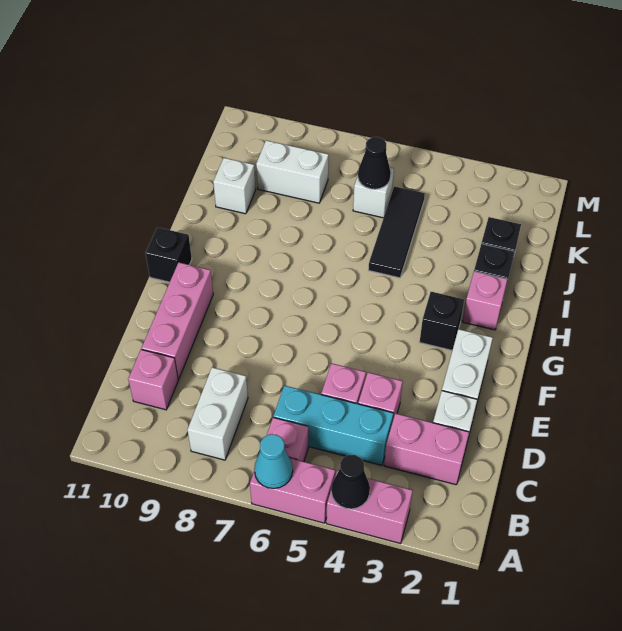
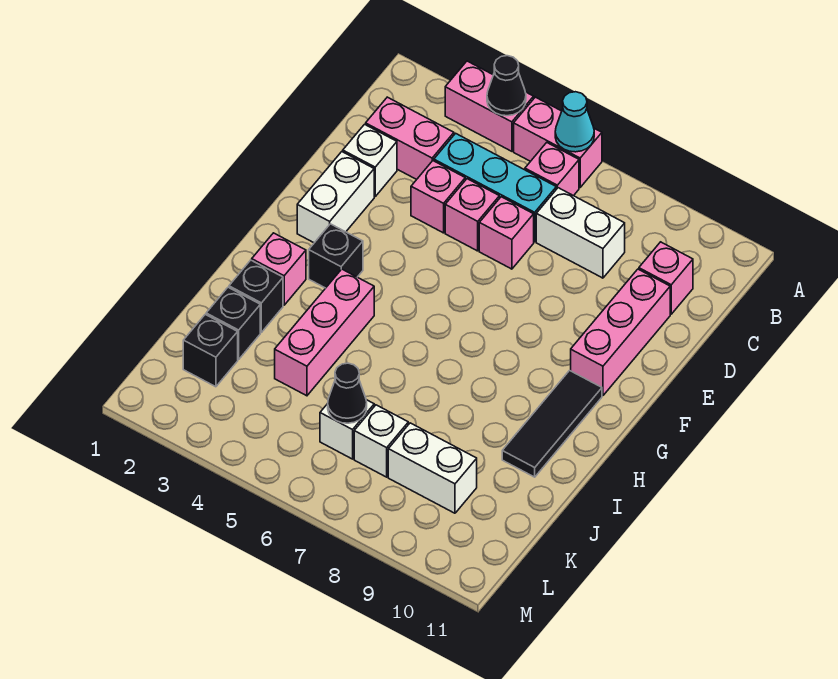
white 1x2 brick [188,367,248,460] -> white 1x2 brick turned to [536,188,625,278]
none -> pink 1x1 brick [479,197,534,269]
black 1x1 brick [145,227,192,282] -> black 1x1 brick moved to [183,314,238,387]
none -> pink 1x3 brick [275,269,374,396]
black 1x3 tile [368,186,425,278] -> black 1x3 tile moved to [502,371,602,477]
white 1x1 brick [213,158,256,214] -> white 1x1 brick moved to [354,405,408,477]

